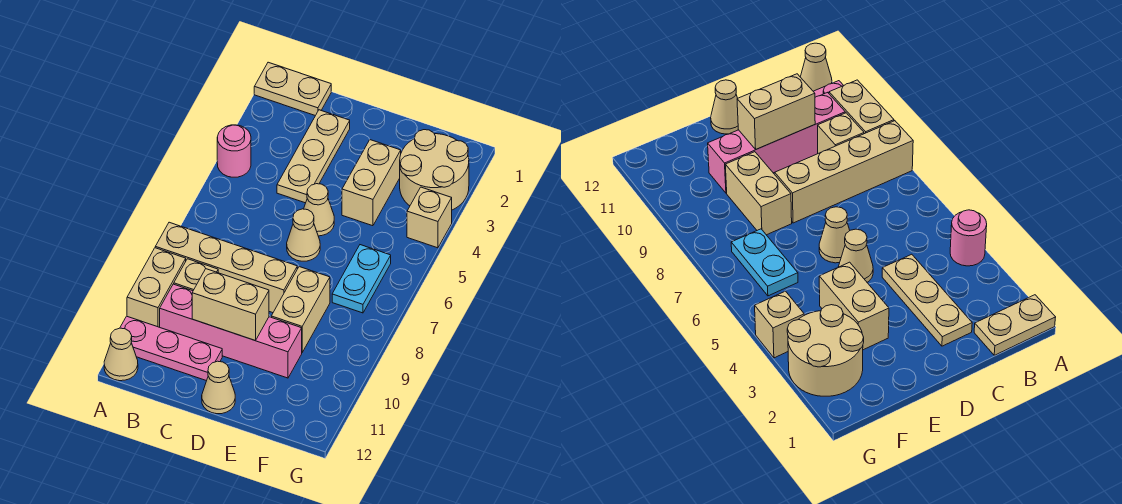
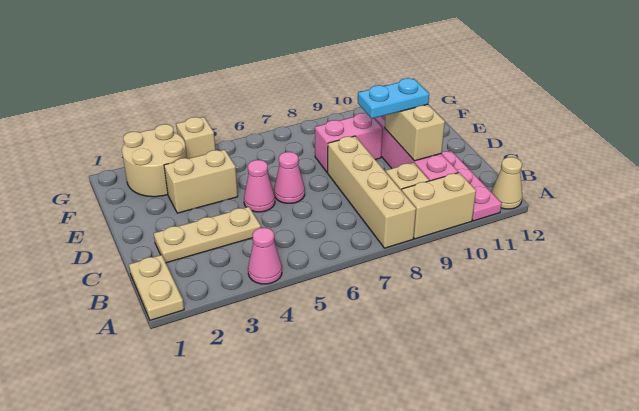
pink 1x1 round brick [217,125,251,177] -> pink 1x1 cone [248,228,282,284]
tan 1x1 cone [304,184,334,236] -> pink 1x1 cone [244,160,275,212]
tan 1x1 cone [287,209,320,261] -> pink 1x1 cone [274,152,305,203]
tan 1x1 cone [202,361,235,414] -> none
tan 1x2 brick [271,267,330,352] -> pink 1x2 brick [315,113,383,173]
cyan 1x2 plate [332,245,391,313] -> cyan 1x2 plate moved to [358,78,429,119]

